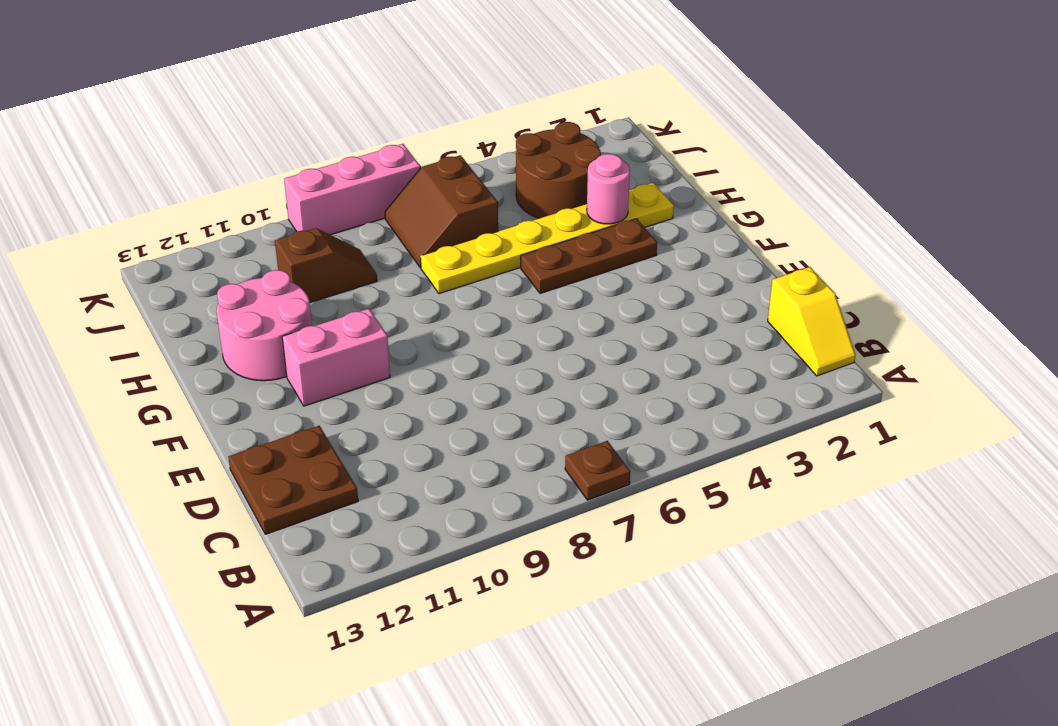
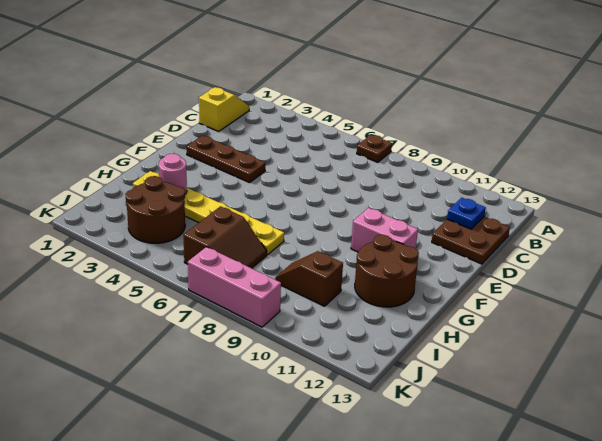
none -> blue 1x1 plate [447,198,486,229]
brown 1x3 plate [521,219,657,294] -> brown 1x3 plate moved to [186,135,265,183]
pink 2x2 round brick [216,270,312,381] -> brown 2x2 round brick [355,235,419,307]

